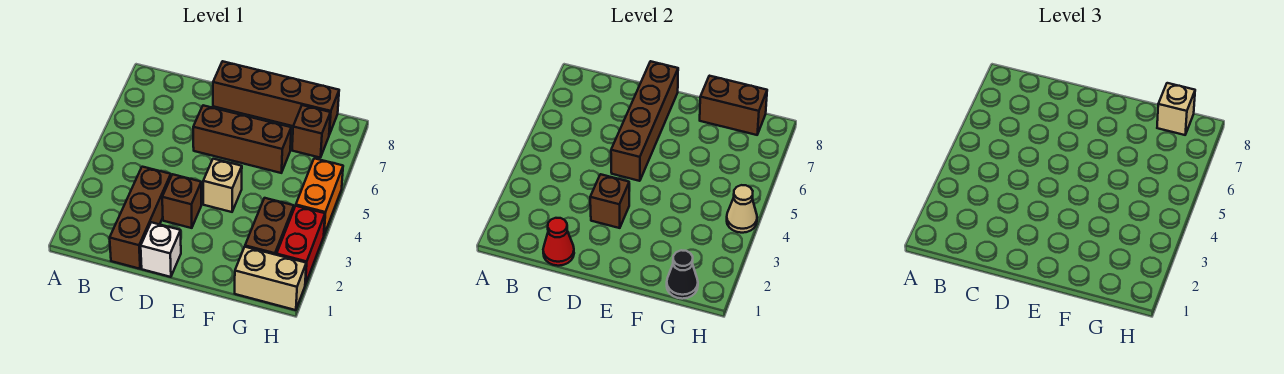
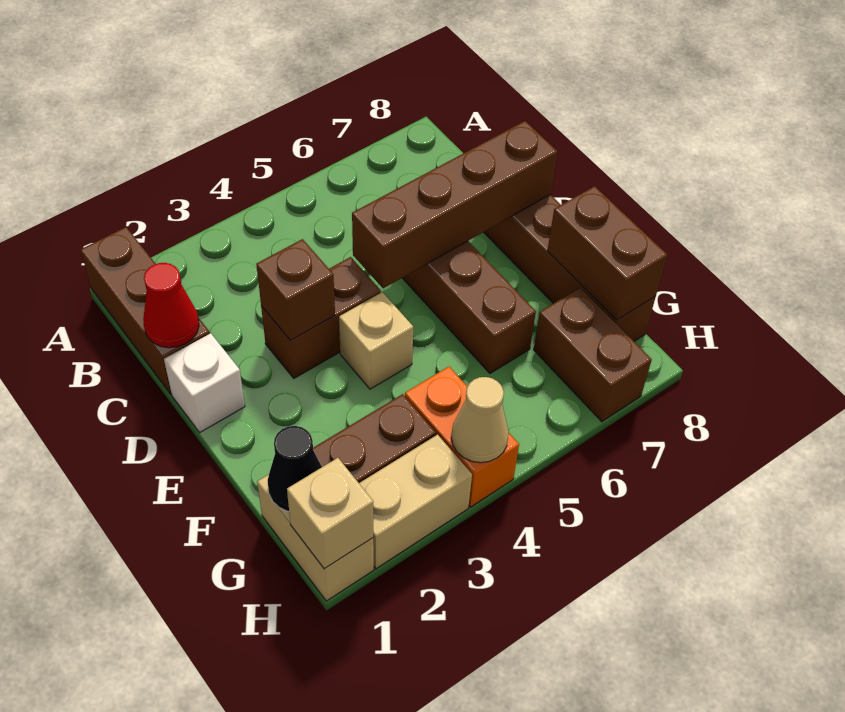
brown 1x3 brick [110,167,171,269] -> brown 1x3 brick turned to [81,227,210,394]
brown 1x1 brick [162,174,201,228] -> brown 1x2 brick [261,257,381,378]
brown 1x1 brick [292,105,330,158] -> brown 1x2 brick [534,288,652,422]
tan 1x1 brick [1157,83,1195,135] -> tan 1x1 brick moved to [287,458,373,569]
red 1x2 brick [277,206,325,285] -> tan 1x2 brick [359,435,472,569]
orange 1x2 brick [296,158,343,235] -> orange 1x2 brick turned to [405,367,519,507]

